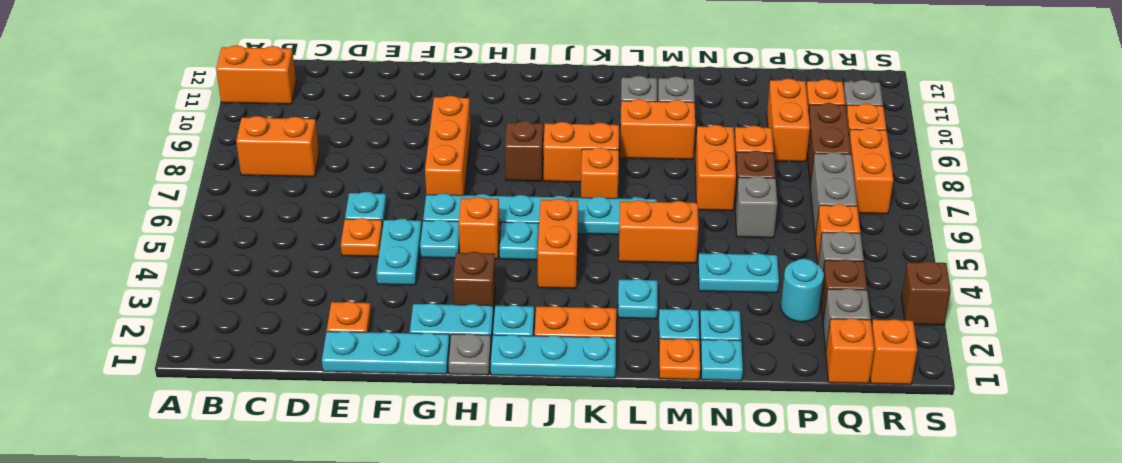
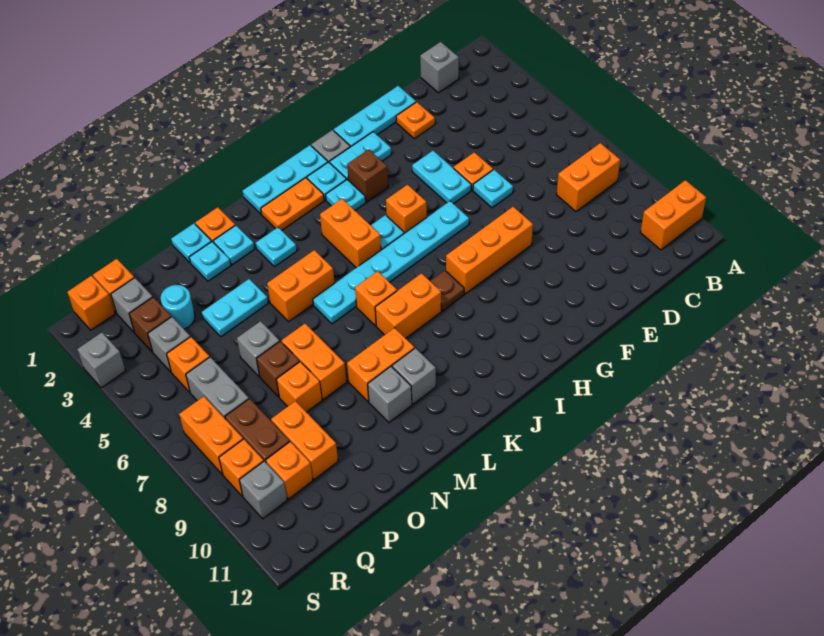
none -> grey 1x1 brick [420,42,459,93]
cyan 1x1 plate [420,220,460,258] -> cyan 1x1 plate moved to [326,180,366,210]
orange 1x3 brick [425,96,471,195] -> orange 1x3 brick turned to [446,207,533,294]
brown 1x1 brick [505,121,543,181] -> brown 1x1 plate [430,271,464,311]
brown 1x1 brick [901,261,951,325] -> grey 1x1 brick [77,332,126,388]

